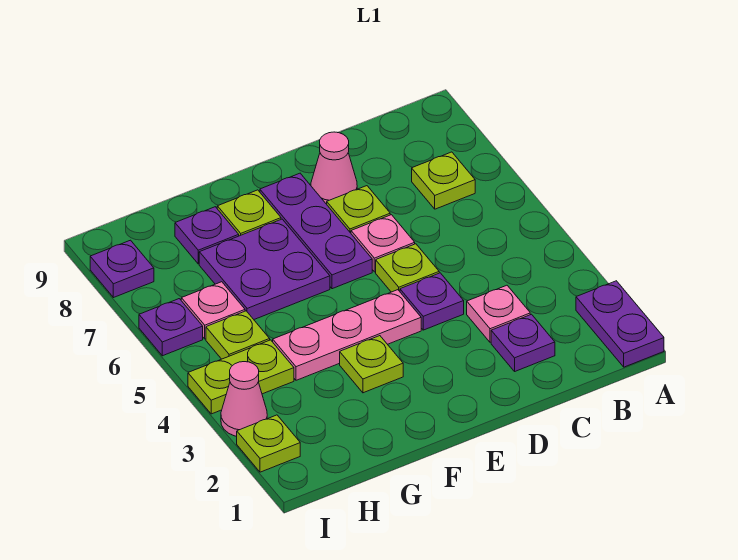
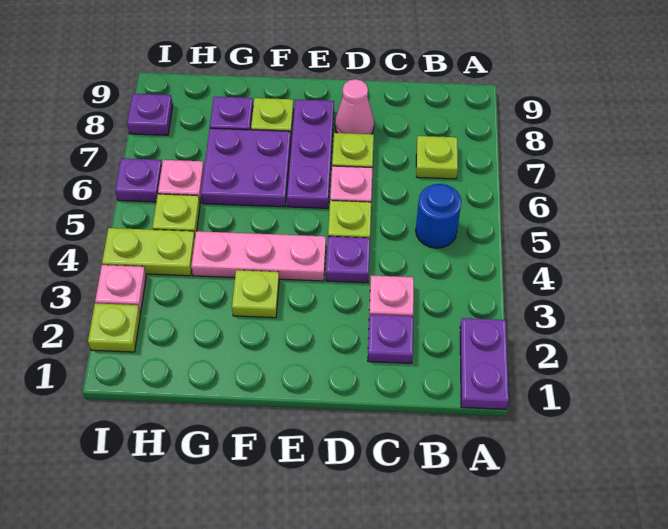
none -> blue 1x1 round brick [416,184,461,248]
pink 1x1 cone [221,362,267,436] -> pink 1x1 plate [95,265,146,312]

